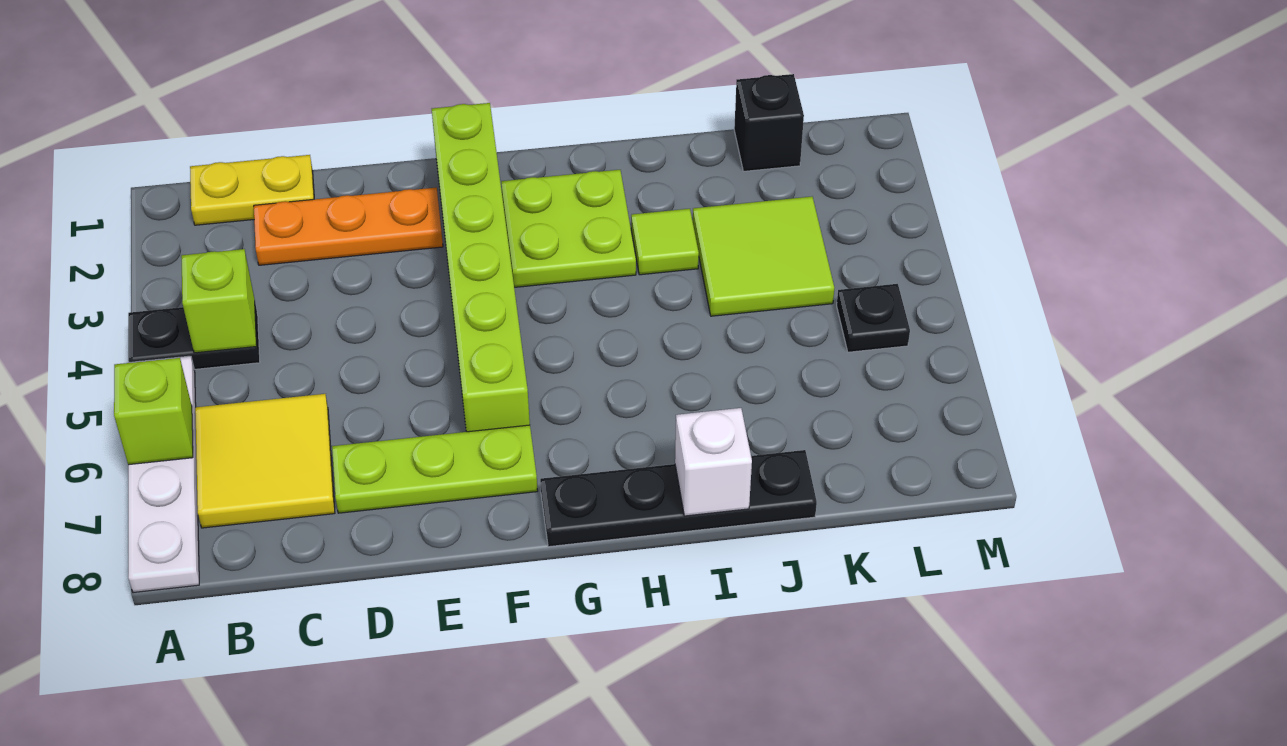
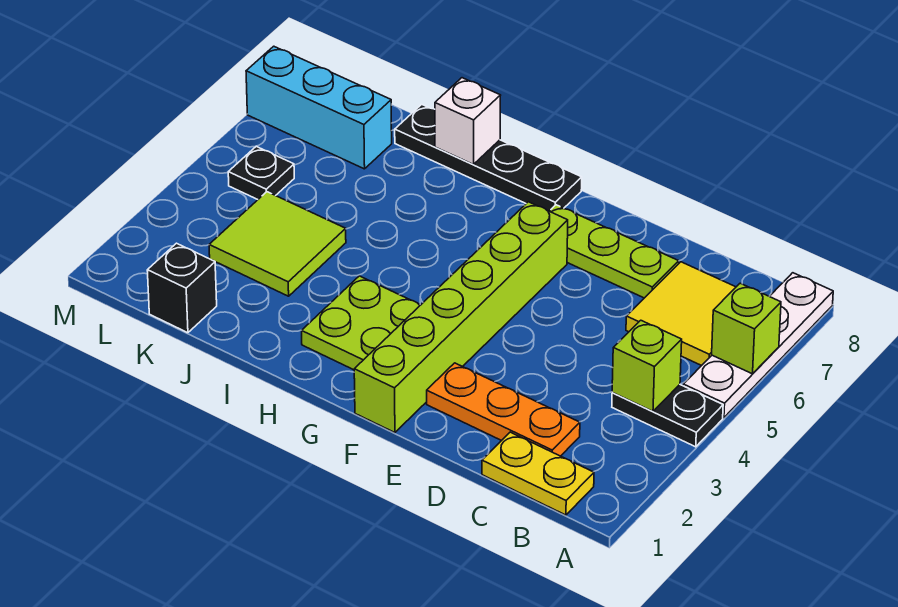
lime 1x1 tile [631,209,699,275] -> none
none -> cyan 1x3 brick [246,46,392,169]

